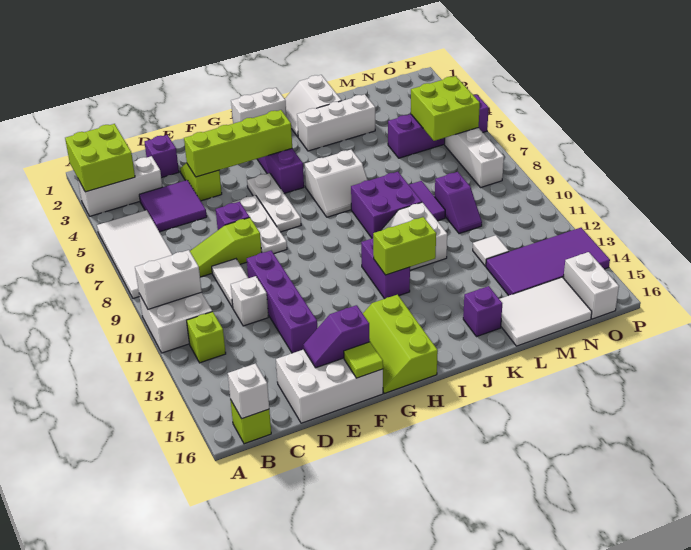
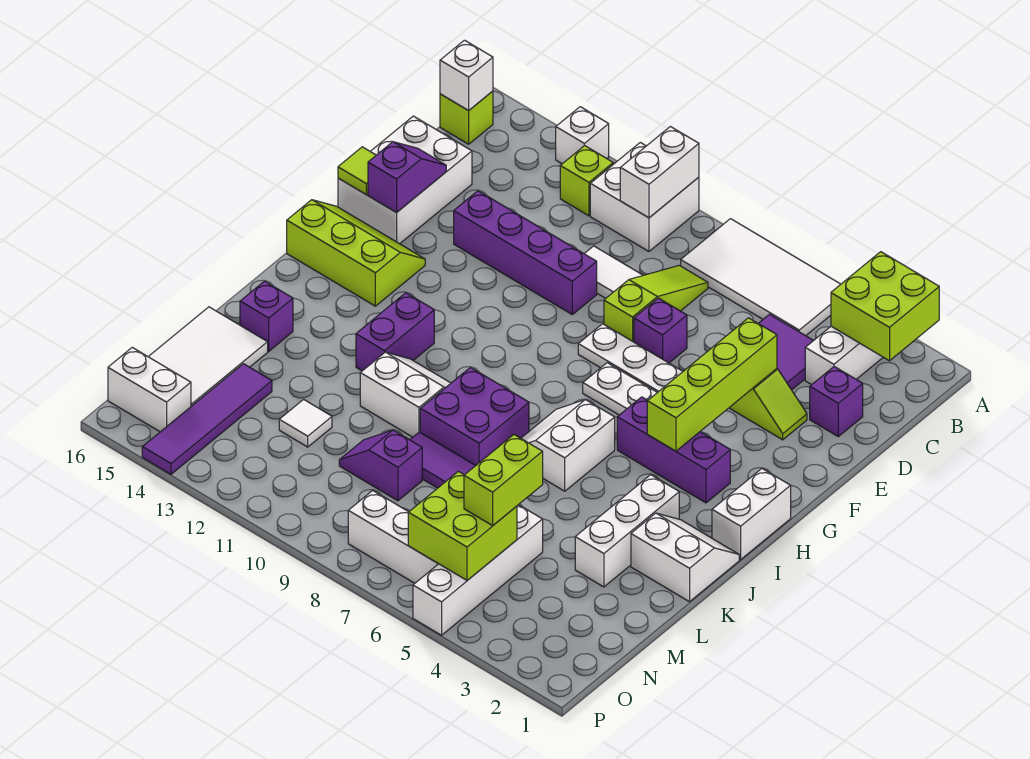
white 1x1 brick [231,276,268,326] -> white 1x1 brick moved to [556,107,609,164]
purple 1x2 brick [361,238,410,299] -> purple 1x2 brick turned to [356,293,434,371]
lime 1x2 brick [373,217,436,275] -> lime 1x2 brick moved to [464,435,543,526]
purple 1x4 brick [388,95,489,158] -> white 1x4 brick [413,505,543,635]
purple 2x4 tile [486,228,610,296] -> purple 1x4 tile [142,364,272,474]

